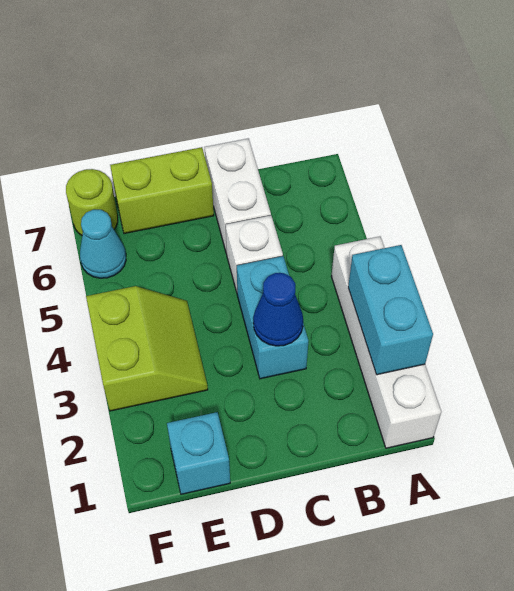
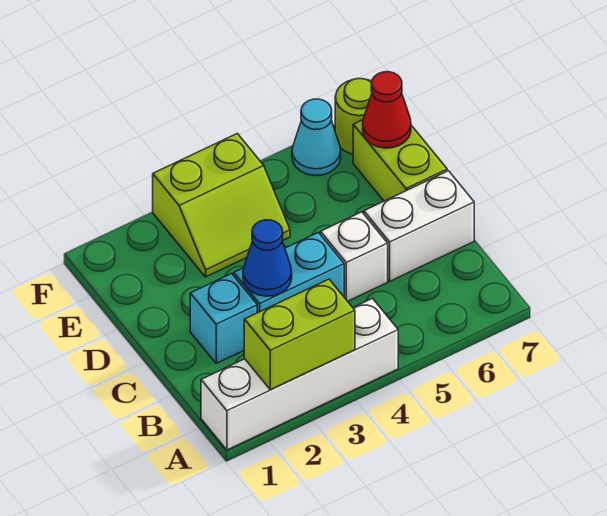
cyan 1x2 brick [348,245,433,375] -> lime 1x2 brick [244,279,355,390]
cyan 1x1 brick [167,412,230,494] -> cyan 1x1 brick moved to [190,273,257,363]
none -> red 1x1 cone [363,72,411,148]

